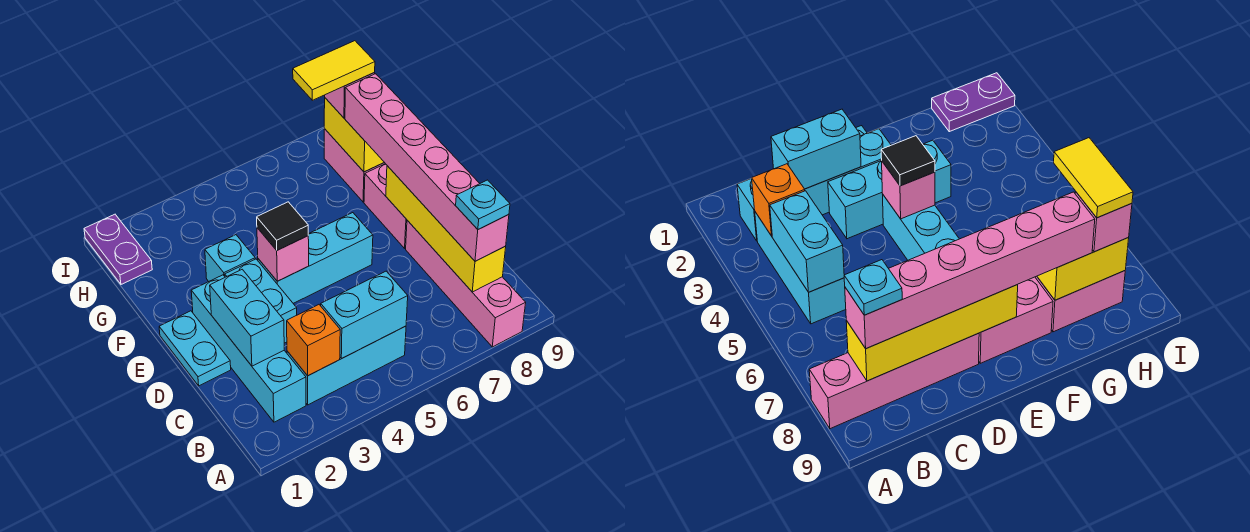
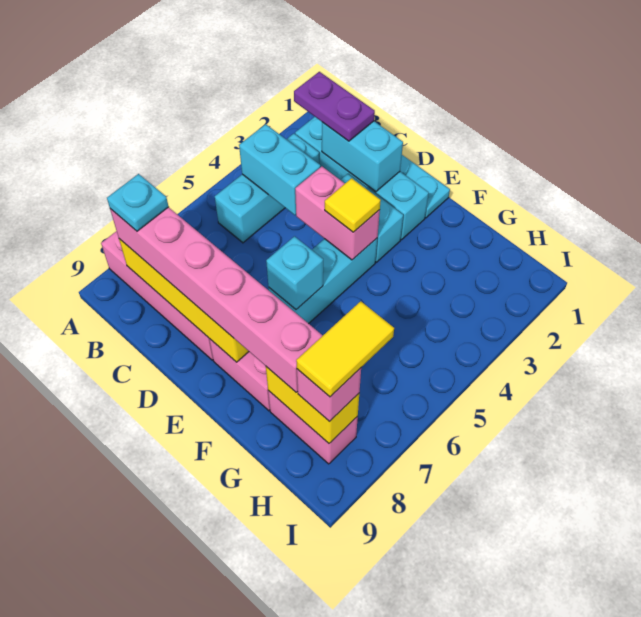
orange 1x1 brick [287,305,340,376] -> none
cyan 1x2 brick [321,271,408,358] -> cyan 1x2 brick turned to [239,124,320,215]
pink 1x1 brick [257,228,309,281] -> pink 1x2 brick [295,166,380,260]
black 1x1 tile [257,202,308,250] -> yellow 1x1 tile [325,178,381,232]
cyan 1x1 brick [205,235,255,281] -> cyan 1x1 brick moved to [266,236,323,309]
purple 1x2 plate [84,214,152,284] -> purple 1x2 plate moved to [294,72,375,141]

